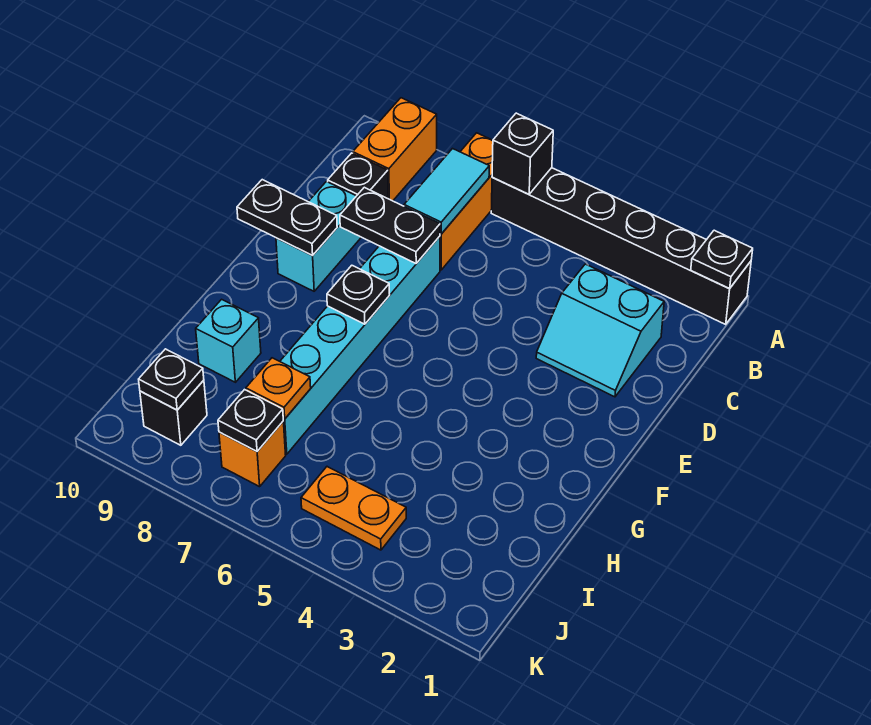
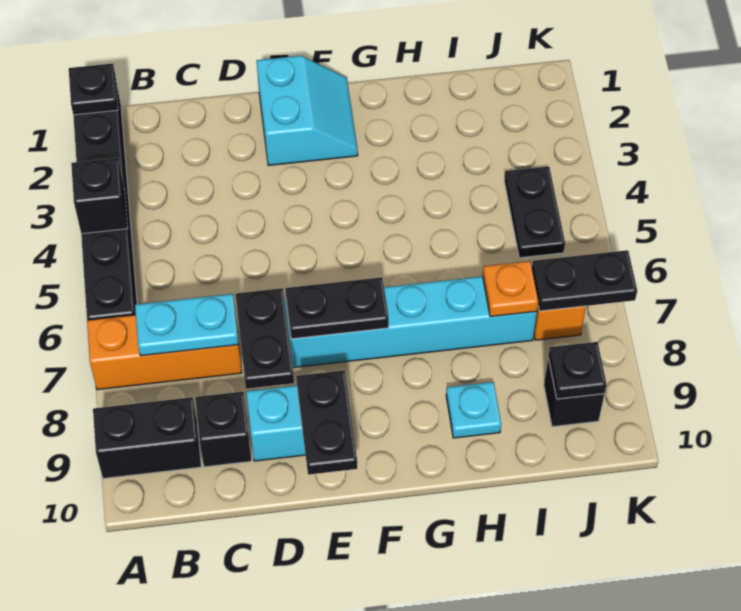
black 1x1 brick [492,113,553,194] -> black 1x1 brick moved to [71,158,128,234]
orange 1x2 brick [353,98,437,201] -> black 1x2 brick [93,397,201,479]
cyan 1x2 tile [404,149,489,234] -> cyan 1x2 plate [135,294,239,356]
cyan 2x2 slope [536,264,664,397] -> cyan 2x2 slope moved to [257,56,358,166]
black 1x1 plate [327,265,390,324] -> black 1x2 plate [285,277,389,339]
cyan 1x1 brick [196,299,261,382] -> cyan 1x1 plate [446,382,501,438]
orange 1x2 plate [301,467,406,550] -> black 1x2 plate [504,166,565,258]
black 1x1 plate [218,390,283,451] -> black 1x2 plate [532,250,637,311]

